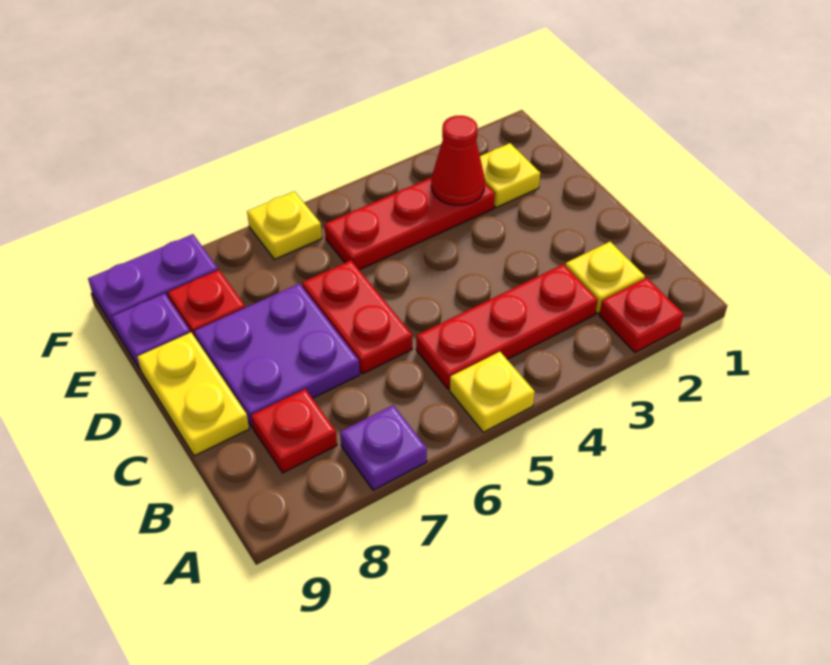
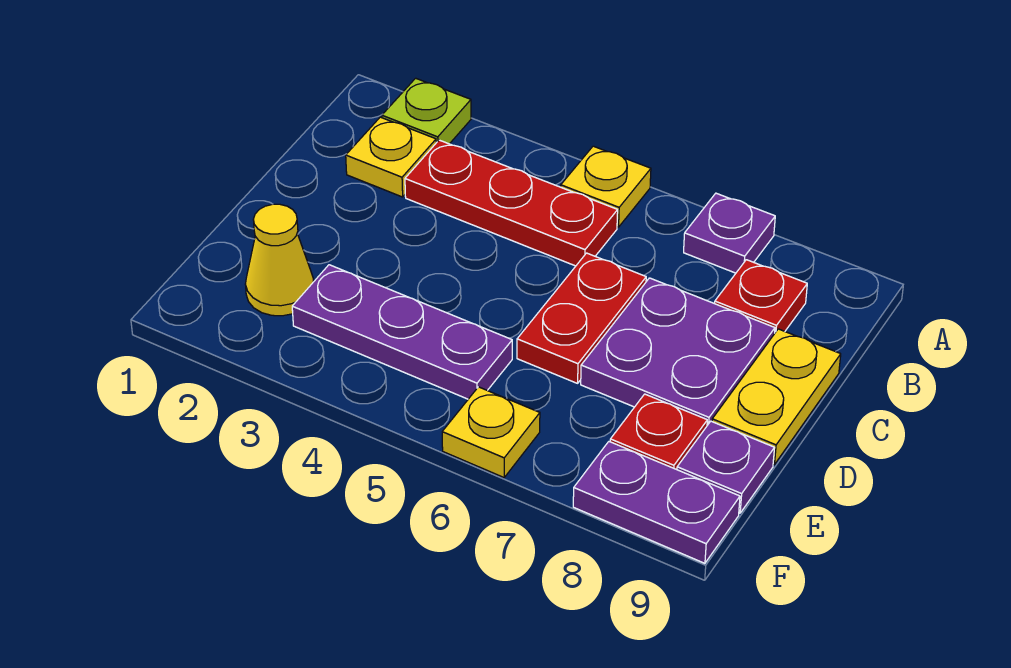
red 1x1 plate [599,278,683,352] -> lime 1x1 plate [382,78,471,144]
yellow 1x1 plate [480,143,540,208] -> yellow 1x1 cone [245,204,314,316]
red 1x3 plate [325,177,495,270] -> purple 1x3 plate [292,265,512,399]
red 1x1 cone [431,115,485,205] -> none

